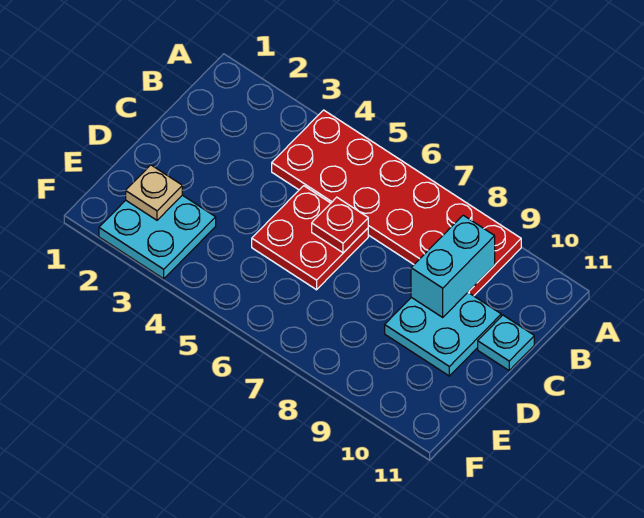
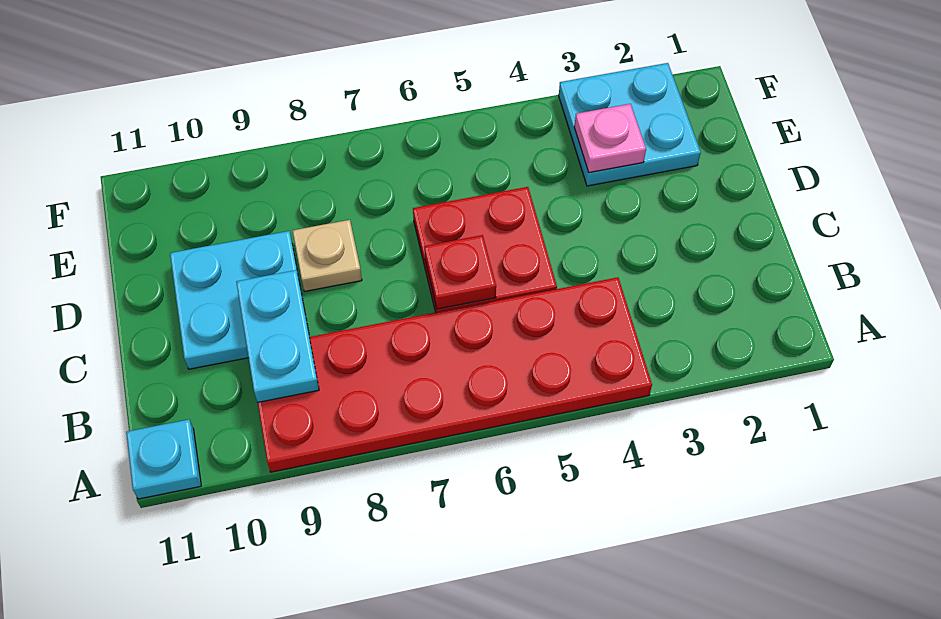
cyan 1x2 brick [411,215,495,317] -> cyan 1x2 plate [236,270,319,402]
cyan 1x1 plate [478,315,534,370] -> cyan 1x1 plate moved to [126,419,201,499]
tan 1x1 plate [126,165,182,220] -> tan 1x1 plate moved to [293,220,362,292]
none -> pink 1x1 plate [574,104,646,173]

